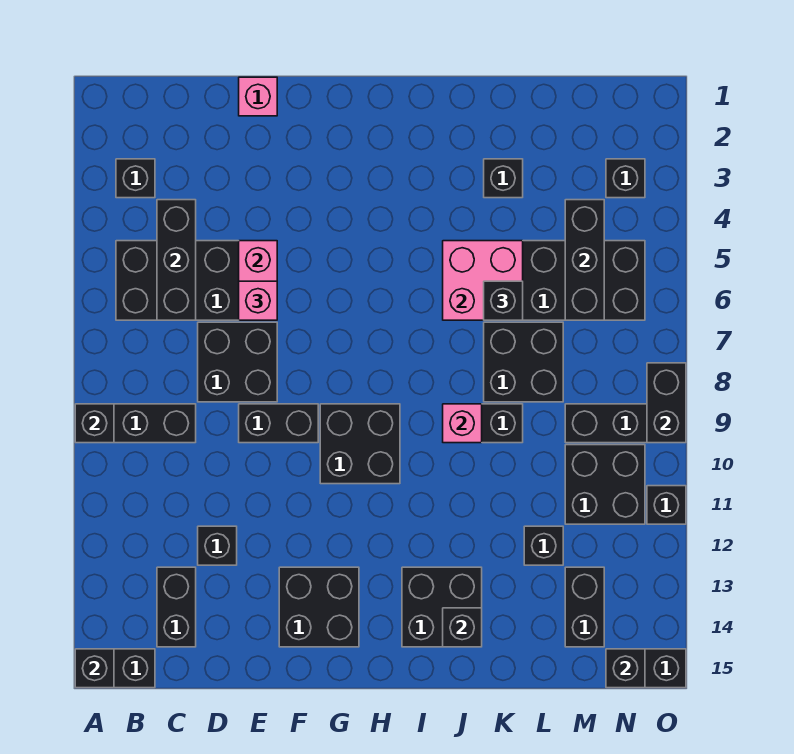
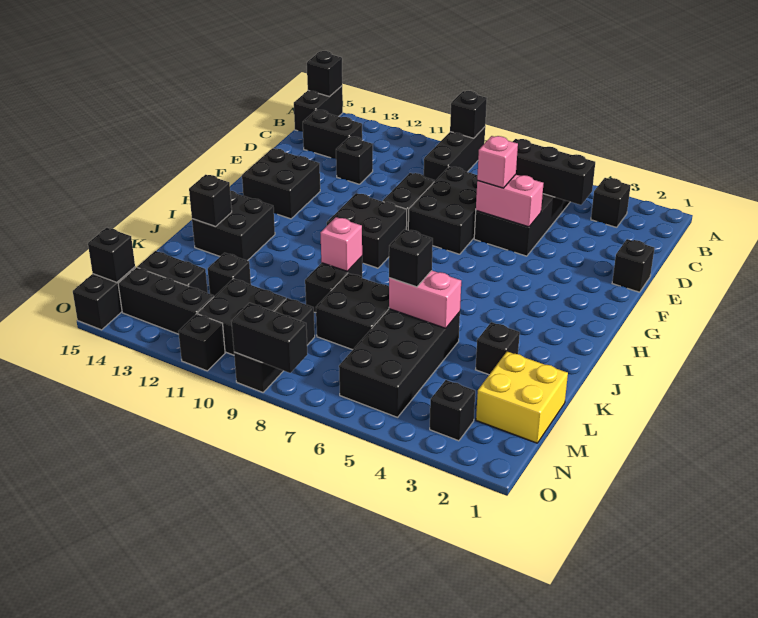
black 2x2 brick [198,322,277,402] -> black 2x3 brick [408,167,477,254]
pink 1x1 brick [239,77,277,116] -> black 1x1 brick [612,239,654,292]
pink 2x2 brick [443,241,523,320] -> pink 1x2 brick [389,271,461,328]
none -> yellow 2x2 brick [476,352,568,443]
black 1x3 brick [565,200,604,320] -> black 1x3 brick moved to [118,267,214,334]

